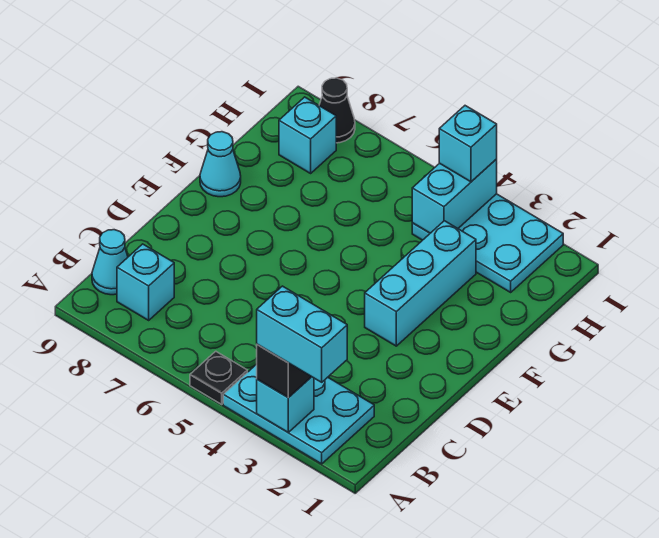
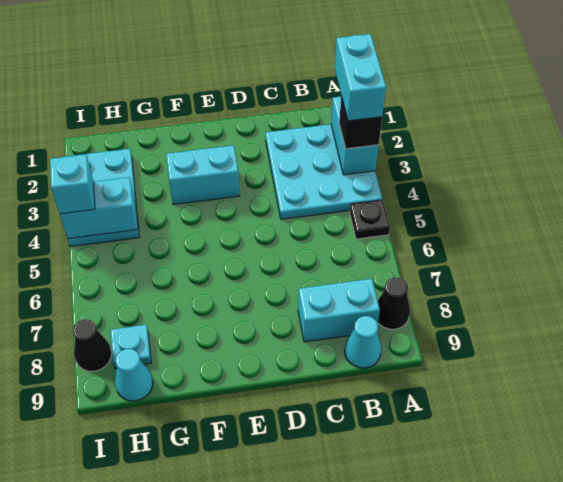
cyan 2x3 plate [223,364,374,464] -> cyan 3x3 plate [265,124,382,219]
cyan 1x1 brick [257,377,314,432] -> cyan 1x2 brick [331,96,379,175]
none -> black 1x1 cone [378,277,410,329]
cyan 1x1 brick [117,244,174,320] -> cyan 1x2 brick [298,279,380,342]
cyan 1x3 brick [365,221,476,346] -> cyan 1x2 brick [166,145,240,205]
cyan 1x1 cone [200,132,241,197] -> cyan 1x1 cone moved to [115,349,153,401]
cyan 1x1 brick [279,97,336,173] -> cyan 1x1 plate [110,325,151,368]

